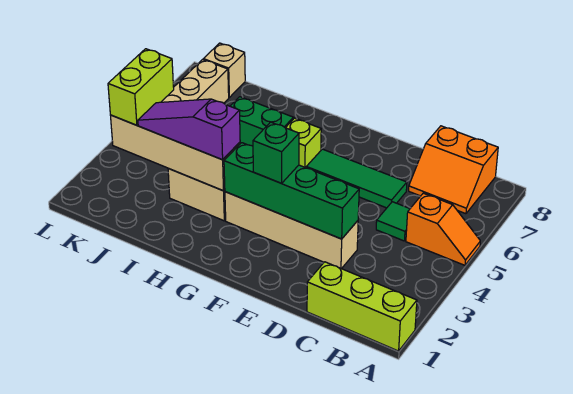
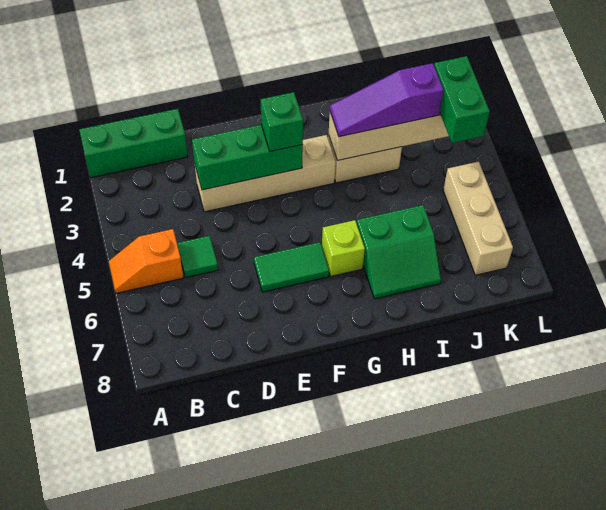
lime 1x3 brick [307,262,417,351] -> green 1x3 brick [79,109,188,178]
orange 2x2 slope [409,126,498,214] -> none
green 1x4 brick [224,143,359,239] -> green 1x3 brick [192,125,303,190]
green 1x3 tile [306,149,407,208] -> green 1x2 tile [254,242,329,292]
purple 1x3 slope [138,99,240,160] -> purple 1x3 slope turned to [330,63,443,137]
lime 1x2 brick [108,49,174,125] -> green 1x2 brick [434,56,490,143]
tan 1x1 brick [203,43,245,97] -> none

